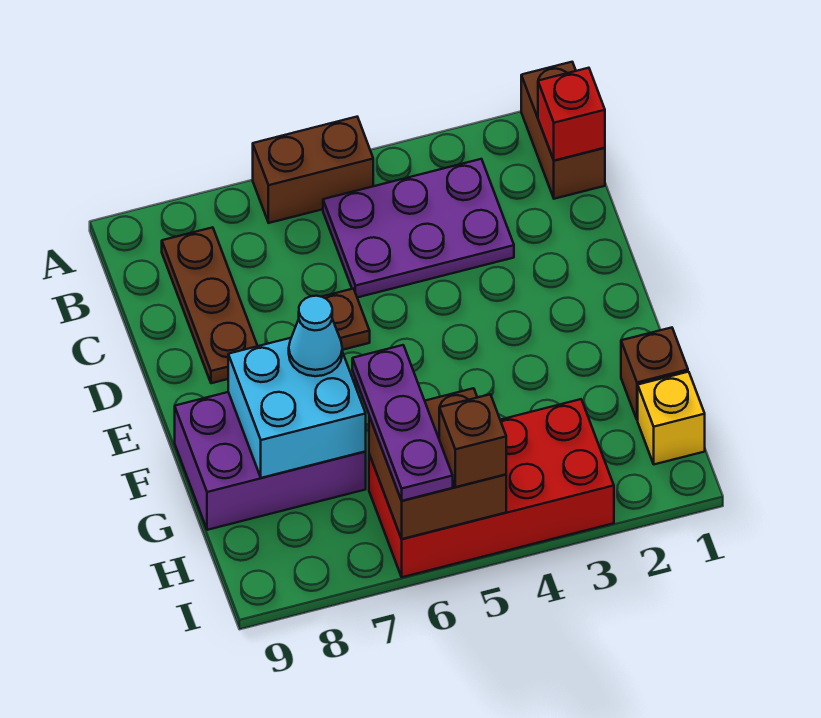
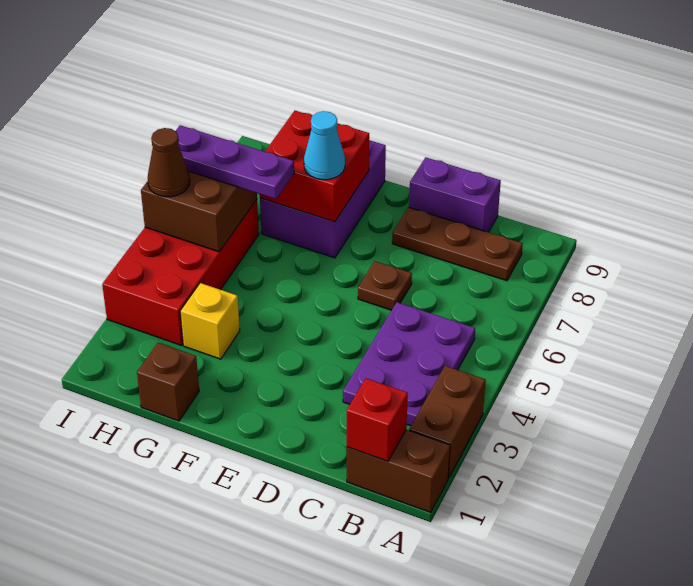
brown 1x2 brick [253,117,373,223] -> brown 1x2 brick moved to [409,366,486,478]
none -> purple 1x2 brick [409,157,501,232]
cyan 2x2 brick [228,338,366,478] -> red 2x2 brick [260,111,369,222]
yellow 1x1 brick [638,372,705,464] -> yellow 1x1 brick moved to [180,283,240,359]
brown 1x1 brick [439,395,506,487] -> brown 1x1 cone [148,128,190,197]

